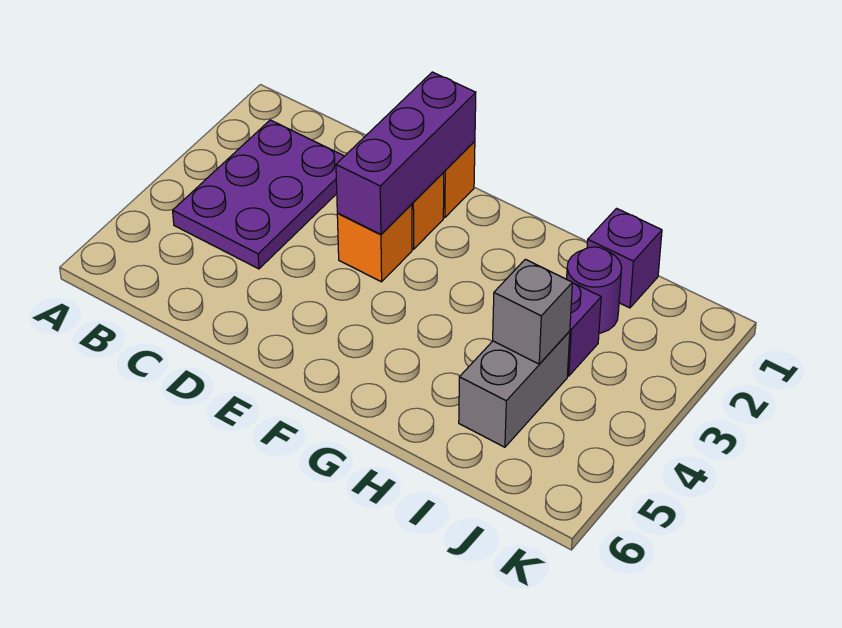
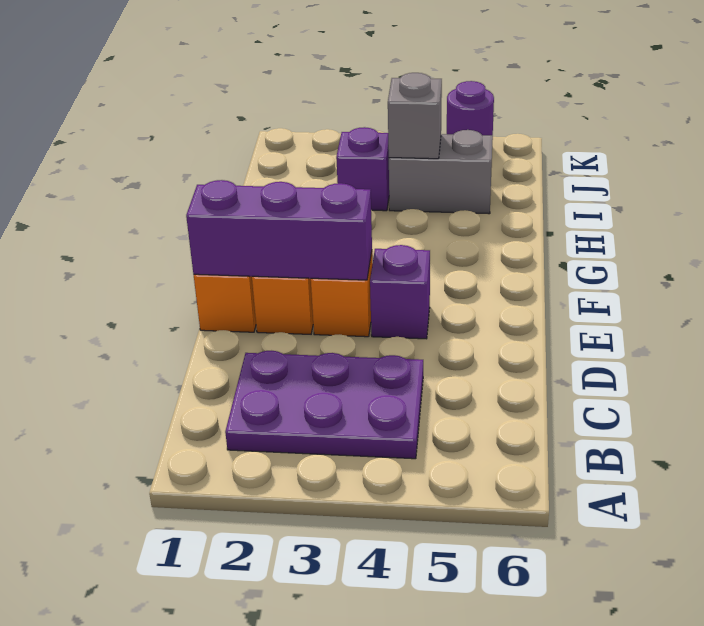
purple 1x1 brick [587,208,662,308] -> purple 1x1 brick moved to [370,245,430,339]
purple 1x1 round brick [567,247,622,333] -> purple 1x1 round brick moved to [447,81,494,135]

